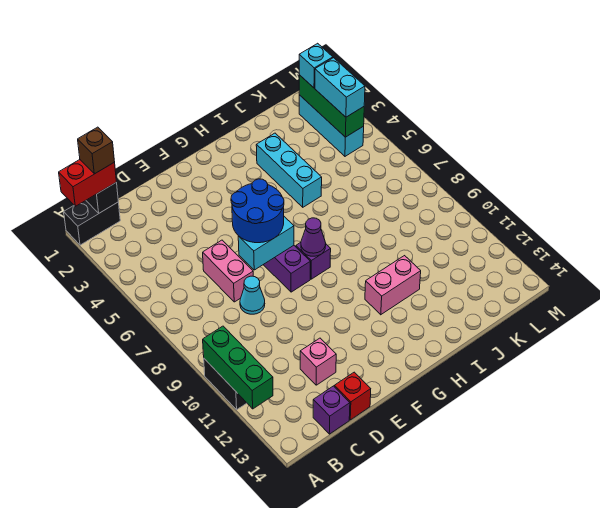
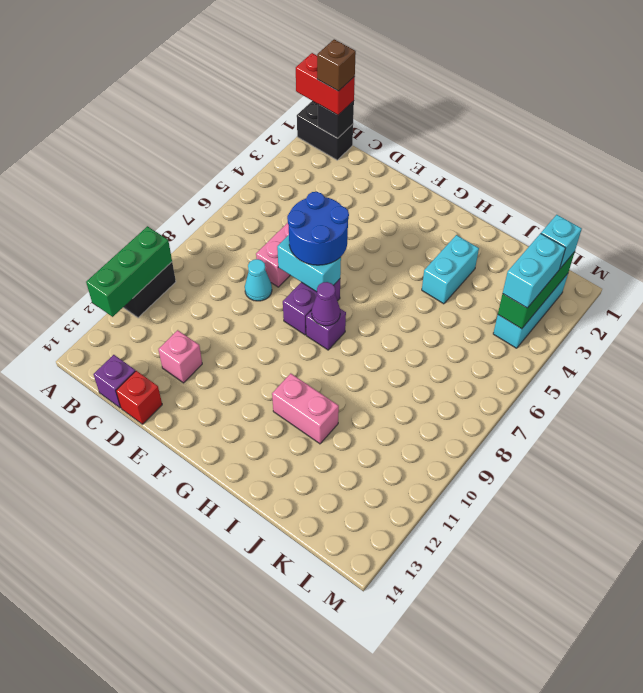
cyan 1x3 brick [256,133,322,207] -> cyan 1x2 brick [422,235,479,304]

